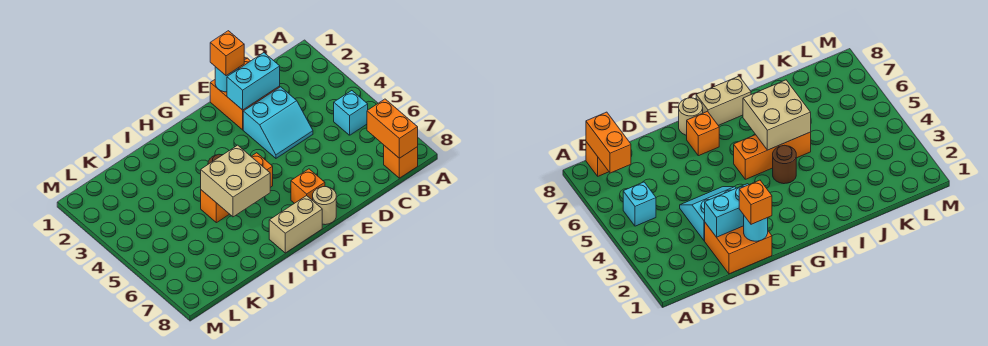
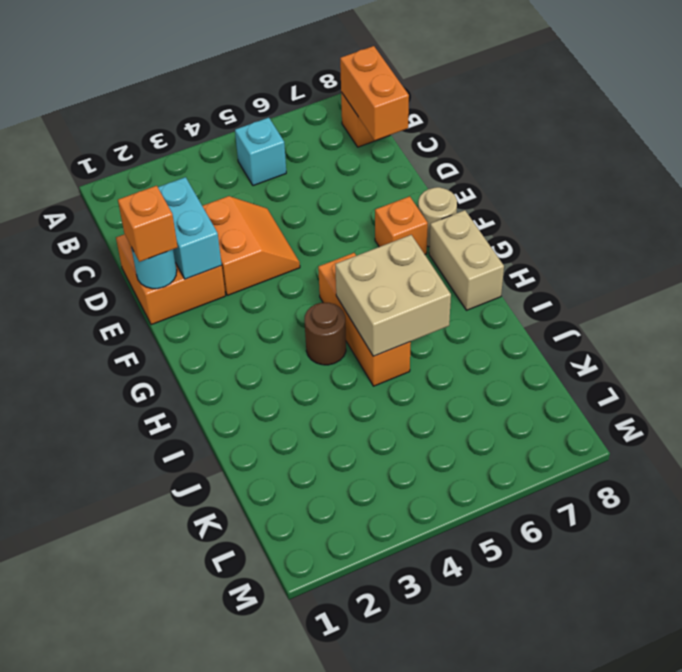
orange 1x2 brick [367,99,418,158] -> orange 1x2 brick turned to [340,46,409,140]
cyan 2x2 slope [243,87,313,158] -> orange 2x2 slope [203,196,300,295]

